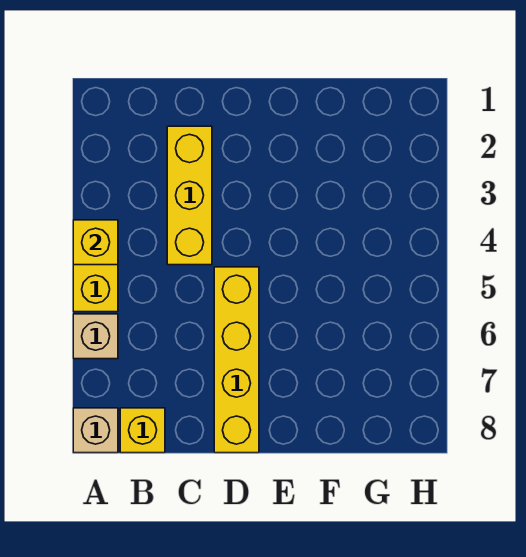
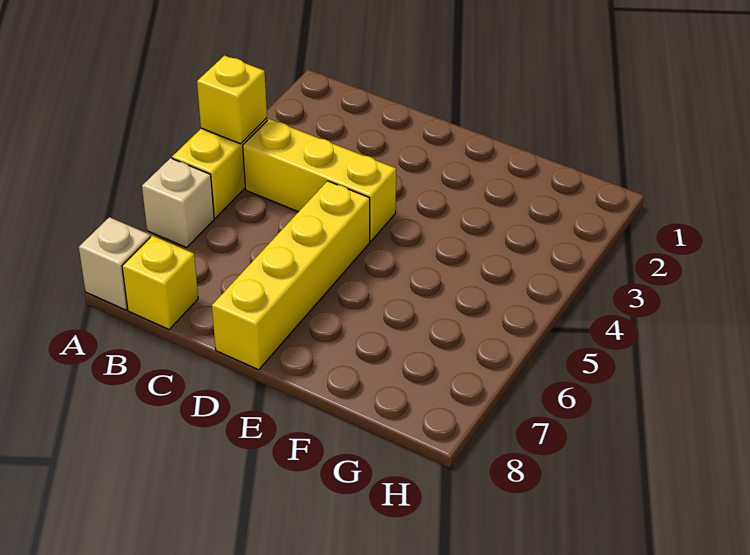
yellow 1x3 brick [167,126,212,265] -> yellow 1x3 brick turned to [243,119,396,241]

